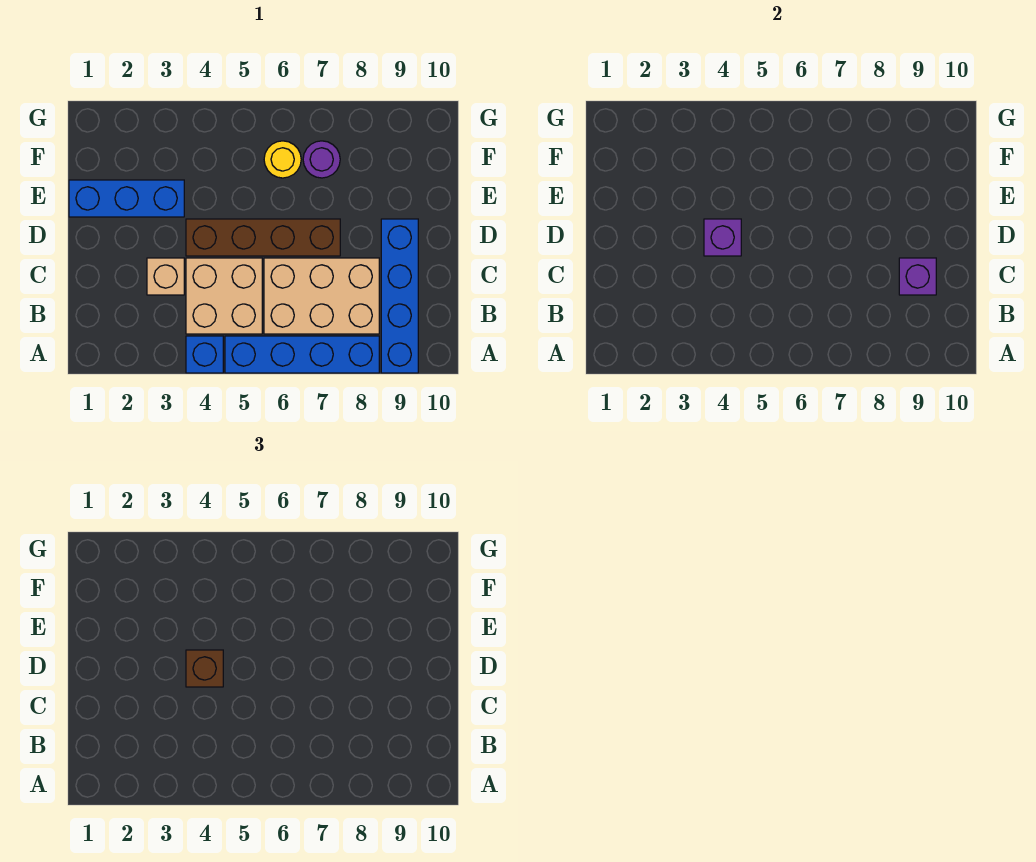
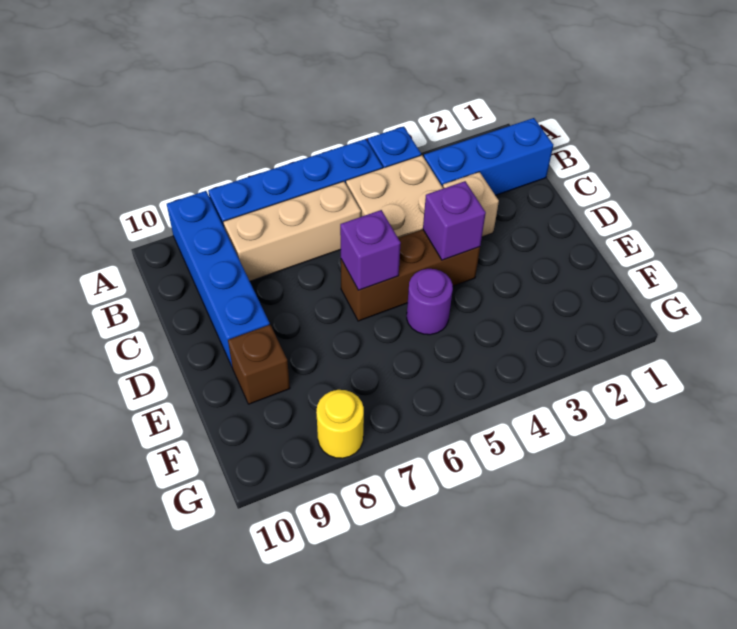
tan 2x3 brick [264,258,379,334] -> tan 1x3 brick [224,181,361,281]
purple 1x1 brick [899,258,936,295] -> purple 1x1 brick moved to [340,210,401,290]
brown 1x4 brick [186,219,340,256] -> brown 1x3 brick [341,229,480,321]
brown 1x1 brick [186,650,223,687] -> brown 1x1 brick moved to [228,325,290,404]
blue 1x3 brick [69,180,184,217] -> blue 1x3 brick moved to [424,118,553,195]
yellow 1x1 round brick [264,141,301,178] -> yellow 1x1 round brick moved to [316,390,364,458]
purple 1x1 round brick [303,141,340,178] -> purple 1x1 round brick moved to [407,269,453,335]

